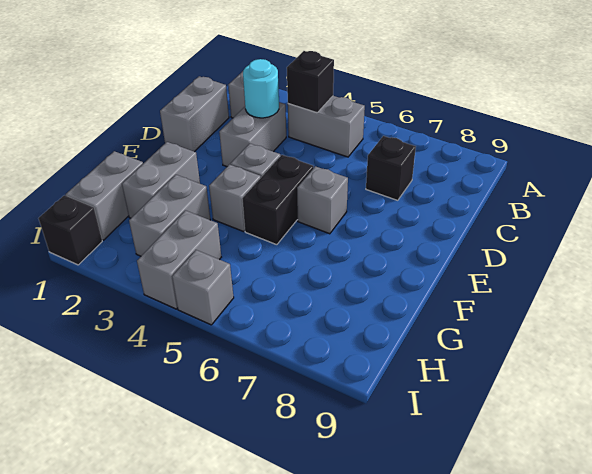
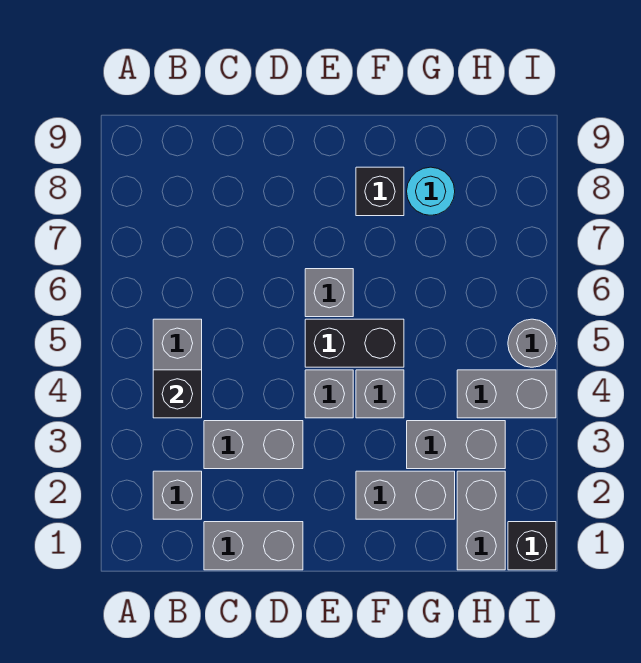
cyan 1x1 round brick [243,59,279,118] -> cyan 1x1 round brick moved to [407,167,455,215]
black 1x1 brick [366,136,416,200] -> black 1x1 brick moved to [356,167,404,216]
grey 1x2 brick [66,151,143,240] -> grey 1x2 brick turned to [457,471,505,570]
grey 1x1 brick [172,250,234,325] -> grey 1x1 round brick [508,319,556,367]

